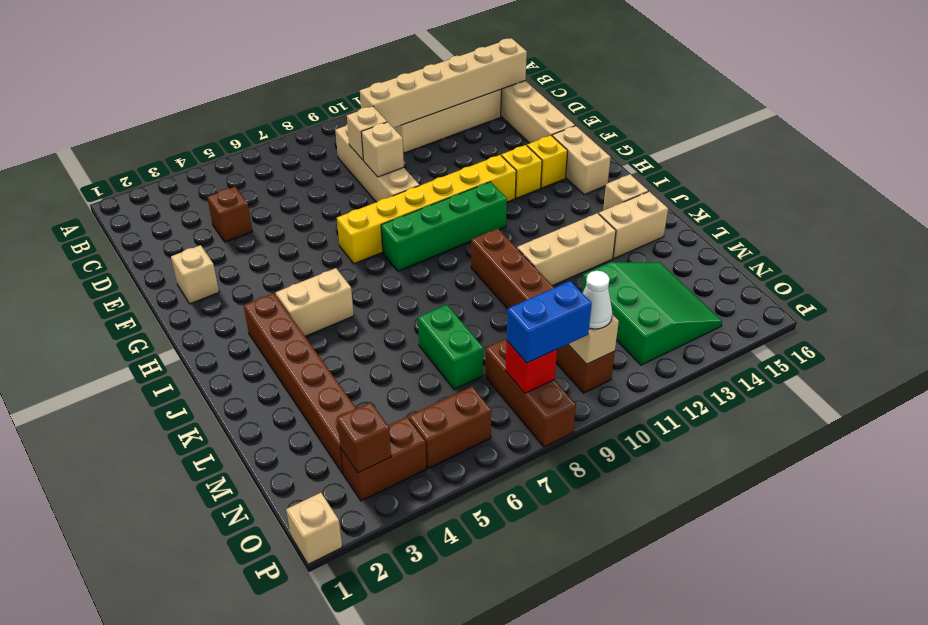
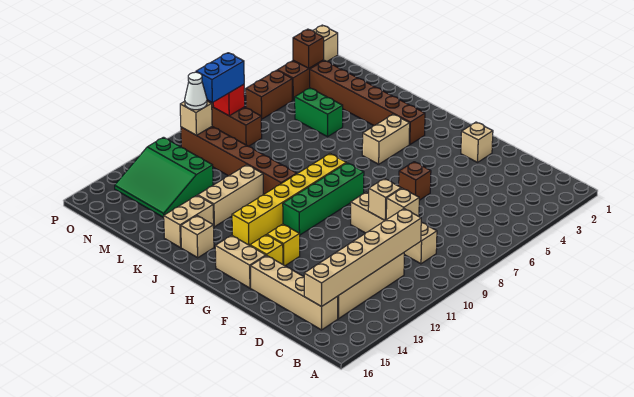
brown 1x1 brick [207,187,252,242] -> brown 1x1 brick moved to [399,162,431,200]
yellow 1x6 brick [337,155,516,264] -> yellow 1x6 brick moved to [232,154,346,246]
green 1x2 brick [418,305,483,389] -> green 1x2 brick moved to [295,88,343,137]

